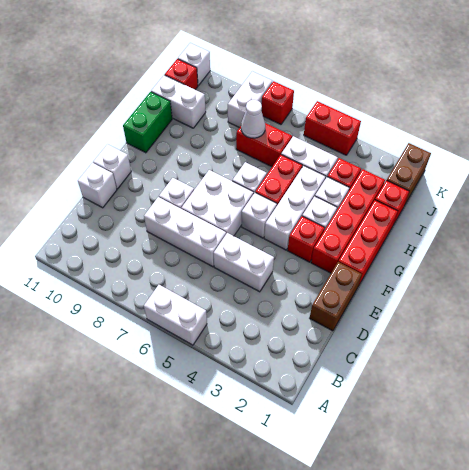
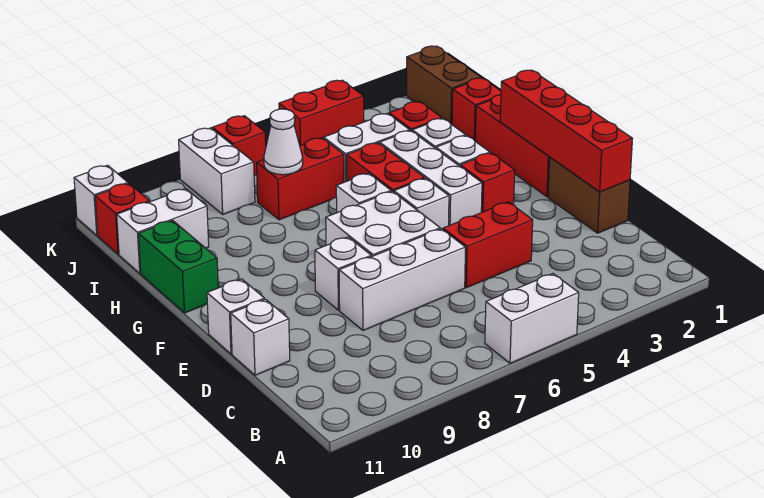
white 1x2 brick [214,233,274,292] -> red 1x2 brick [443,202,533,288]
red 1x4 brick [311,169,385,273] -> red 1x4 brick moved to [500,70,632,192]

